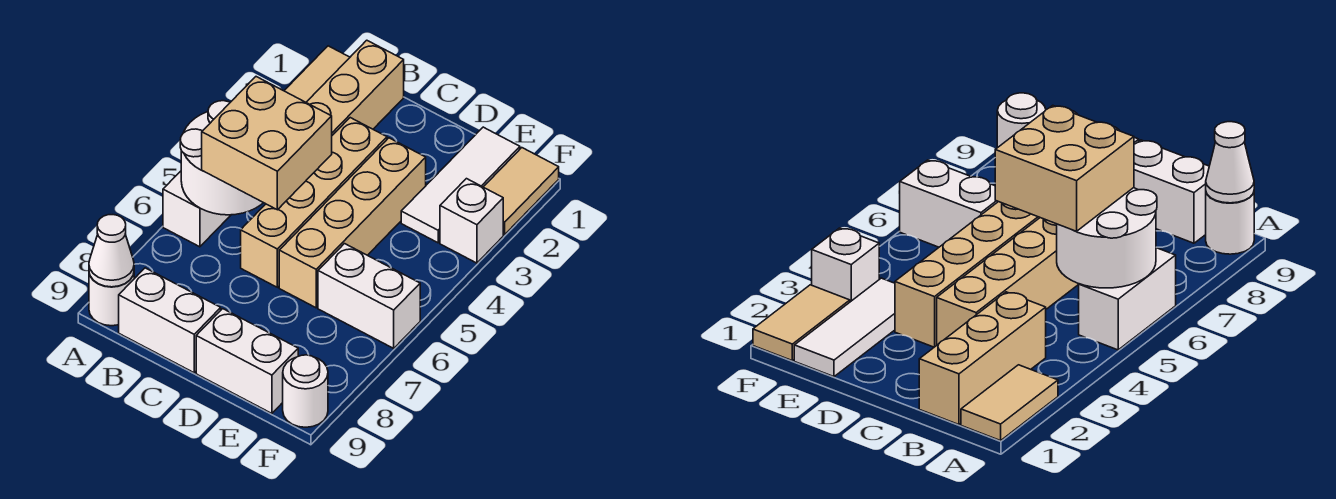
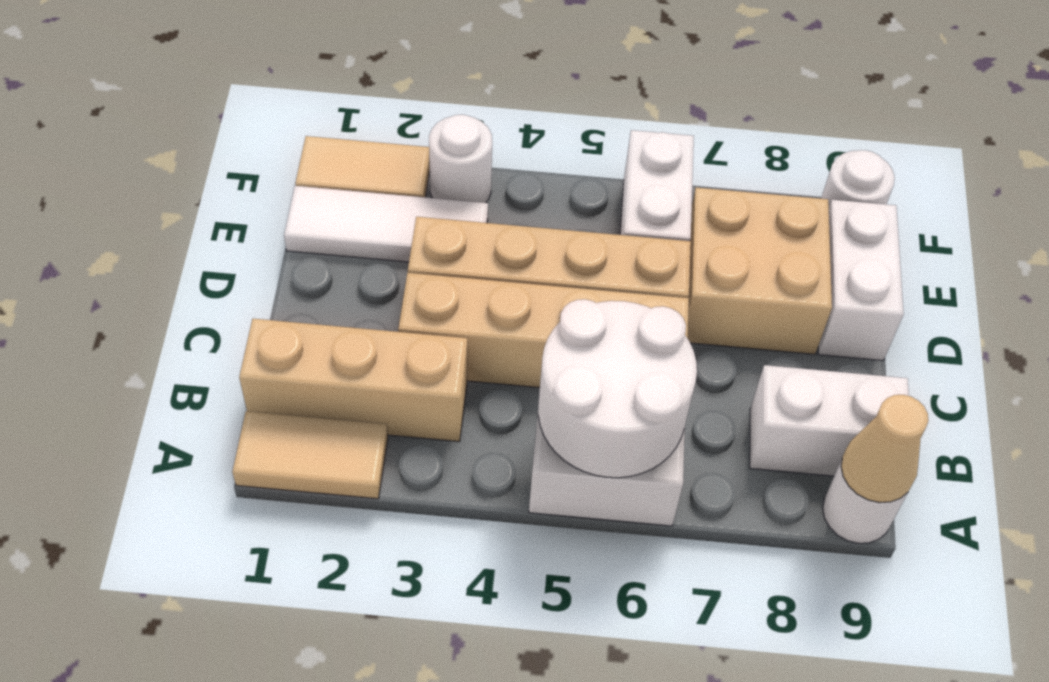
white 1x1 cone [89,215,134,287] -> tan 1x1 cone [841,395,928,503]
tan 2x2 brick [202,77,332,210] -> tan 2x2 brick moved to [688,188,832,354]
white 1x2 brick [119,268,221,373] -> white 1x2 brick turned to [750,365,909,476]
white 1x1 brick [440,179,503,263] -> white 1x1 round brick [429,115,492,203]

